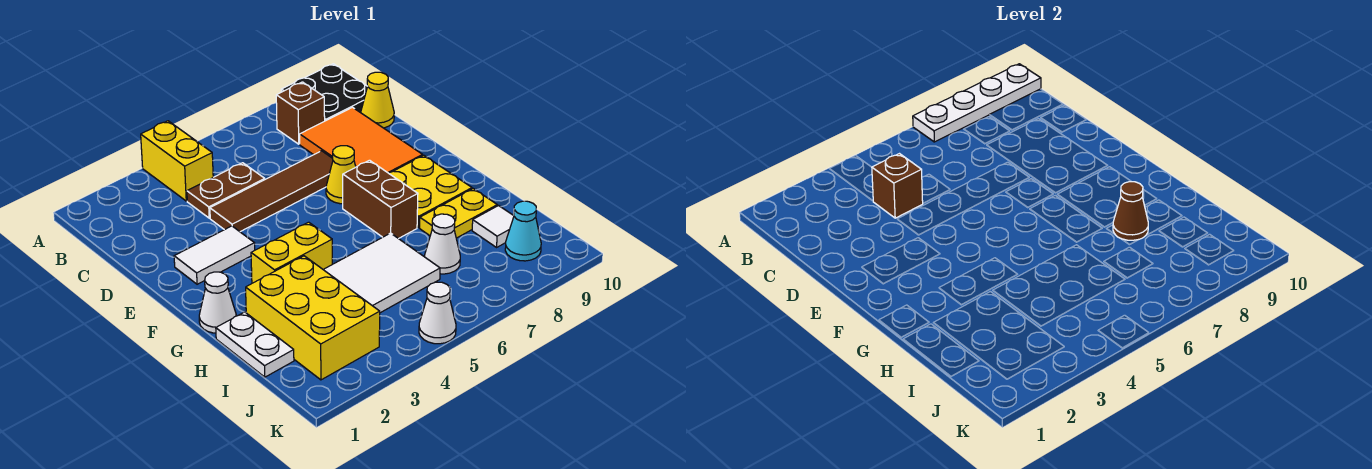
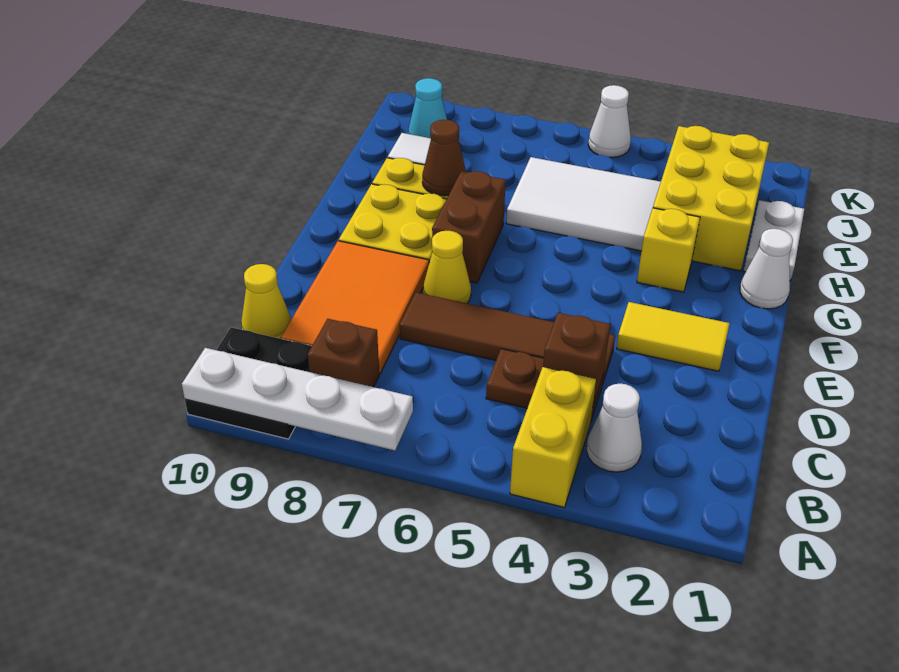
white 1x2 tile [174,226,255,284] -> yellow 1x2 tile [616,302,730,371]
yellow 1x2 brick [251,222,332,283] -> yellow 1x1 brick [637,208,700,292]
white 1x1 cone [425,214,460,274] -> white 1x1 cone moved to [586,384,642,472]

